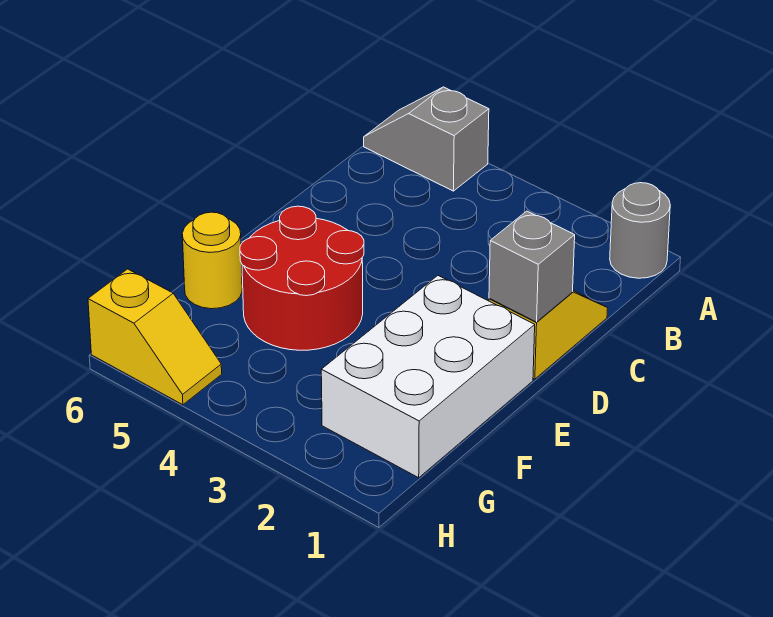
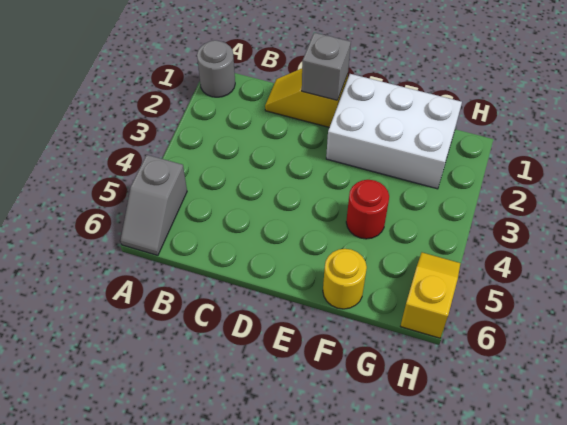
red 2x2 round brick [240,206,364,350] -> red 1x1 round brick [346,180,389,239]

